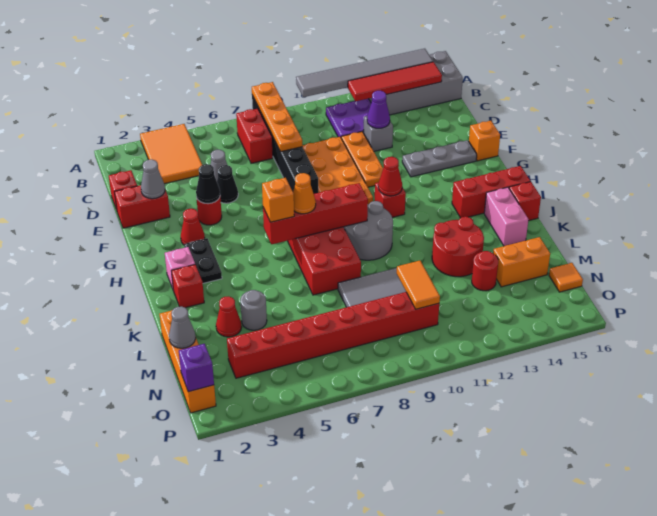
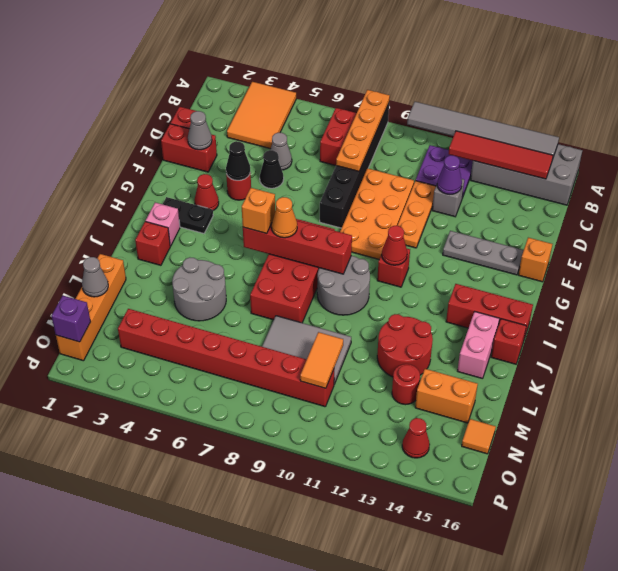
black 1x2 plate [184,238,222,283] -> black 1x2 plate turned to [163,197,213,233]
red 1x1 cone [216,296,242,337] -> red 1x1 cone moved to [402,418,430,458]
grey 1x1 round brick [240,290,267,330] -> grey 2x2 round brick [172,257,226,321]

